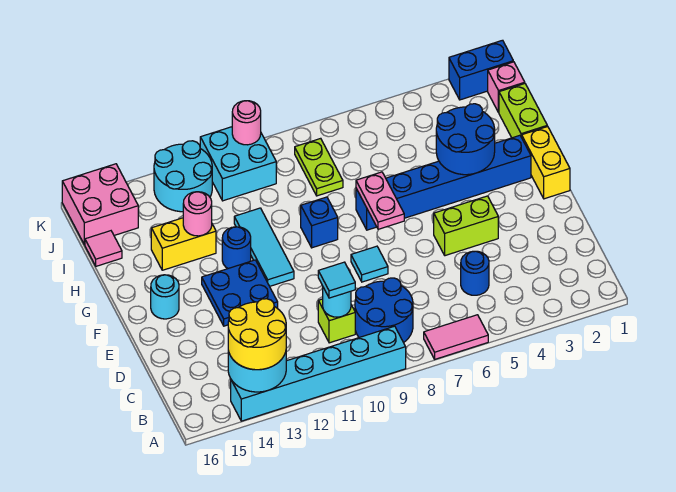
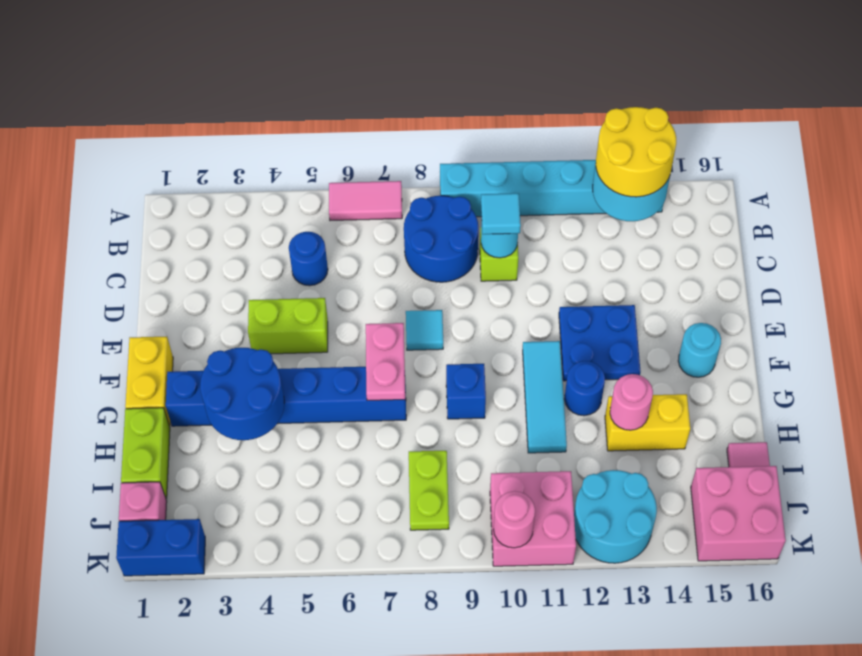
cyan 2x2 brick [200,127,276,201] -> pink 2x2 brick [490,471,576,566]

